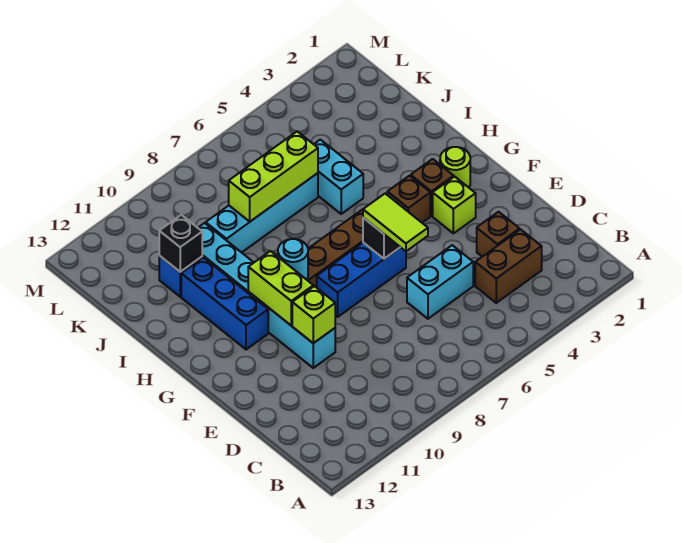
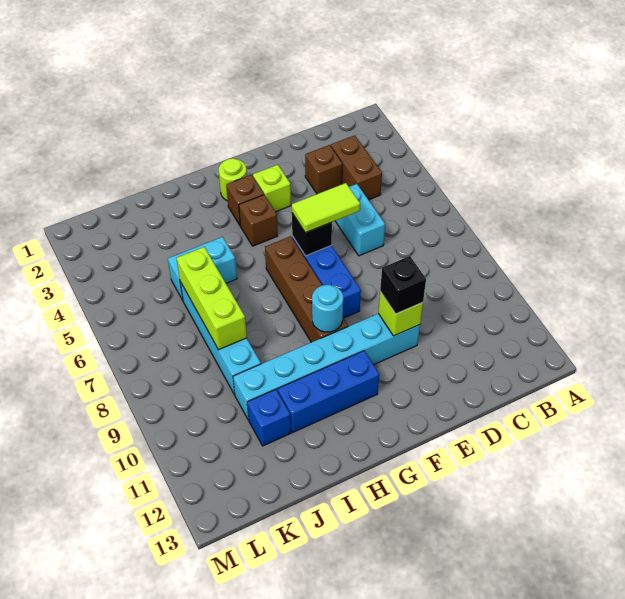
lime 1x2 brick [248,251,313,325] -> none
black 1x1 brick [159,215,202,272] -> black 1x1 brick moved to [380,256,426,314]

